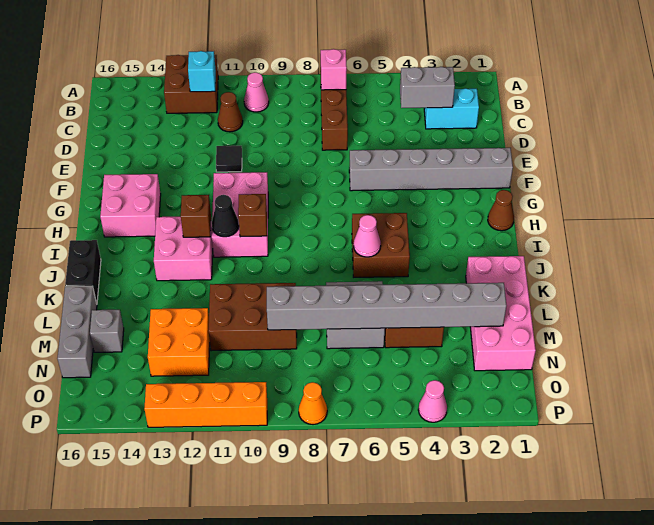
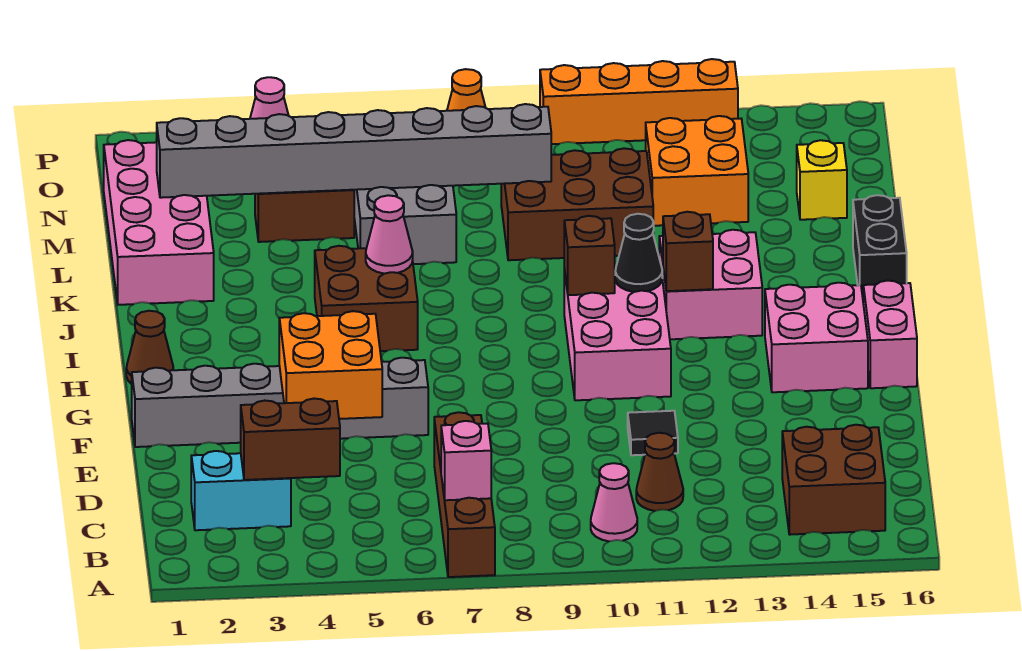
brown 2x2 brick [164,55,218,113] -> brown 2x2 brick moved to [782,425,885,535]
cyan 1x1 brick [188,51,216,92] -> none
grey 1x2 brick [400,67,455,108] -> brown 1x2 brick [241,399,340,480]
none -> orange 2x2 brick [279,311,382,419]
none -> pink 1x2 brick [863,281,917,388]
grey 1x3 brick [57,286,97,378] -> none
grey 1x1 brick [90,310,124,352] -> yellow 1x1 brick [797,140,847,220]

